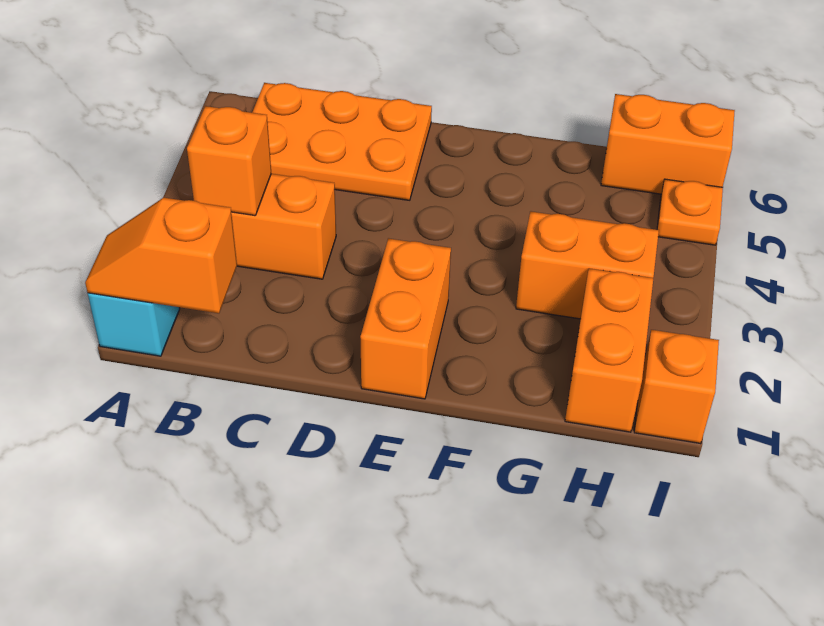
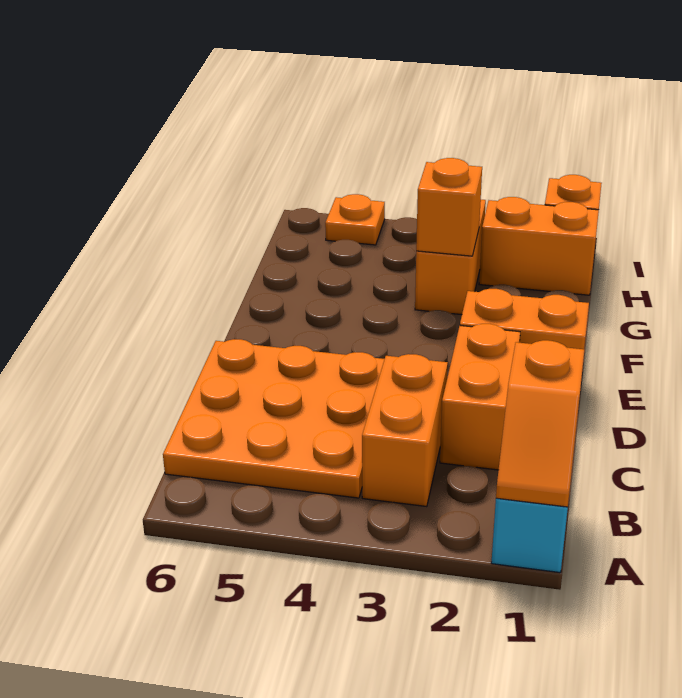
orange 1x1 brick [187,106,271,216] -> orange 1x1 brick moved to [416,158,482,256]
orange 2x3 plate [252,83,432,200] -> orange 3x3 plate [163,339,384,498]
orange 1x2 brick [601,94,735,194] -> orange 1x2 brick moved to [440,324,520,470]

